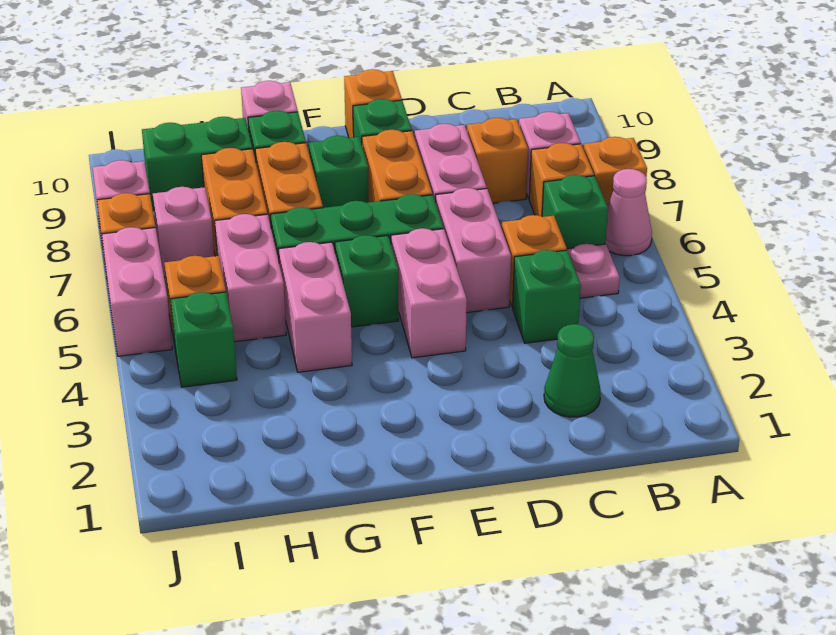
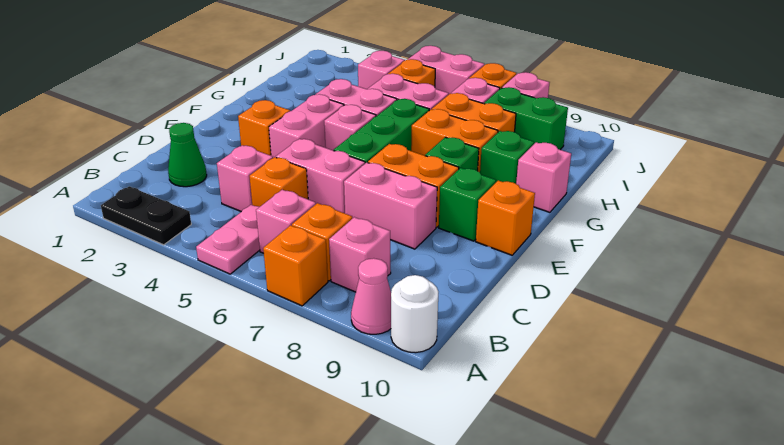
none -> black 1x2 plate [101,186,191,245]
pink 1x1 cone [605,169,652,256] -> pink 1x1 cone moved to [351,258,391,334]
none -> white 1x1 round brick [391,275,438,353]
pink 1x1 plate [567,244,620,298] -> pink 1x2 plate [196,205,260,274]
green 1x1 brick [542,175,608,249] -> pink 1x1 brick [256,190,316,253]
green 1x1 brick [513,250,581,343] -> pink 1x1 brick [217,145,273,212]
orange 1x1 brick [467,118,528,203] -> orange 1x1 brick moved to [238,100,290,156]
pink 1x2 brick [391,228,467,358] -> pink 1x2 brick turned to [269,94,344,158]
green 1x1 brick [335,235,399,327] -> pink 1x1 brick [324,105,376,151]
green 1x2 brick [142,117,252,210] -> green 1x2 brick turned to [484,87,568,150]
green 1x1 brick [171,292,237,387] -> pink 1x1 brick [358,51,405,89]

